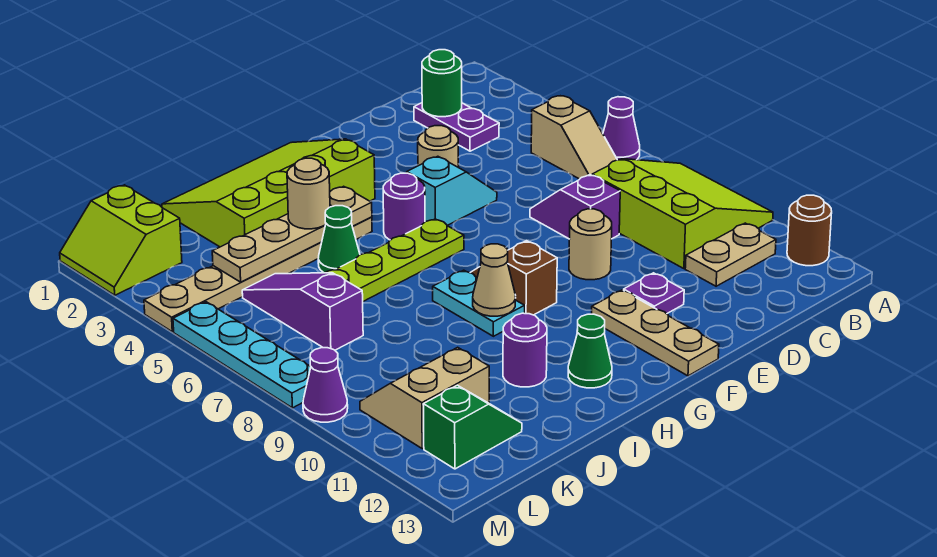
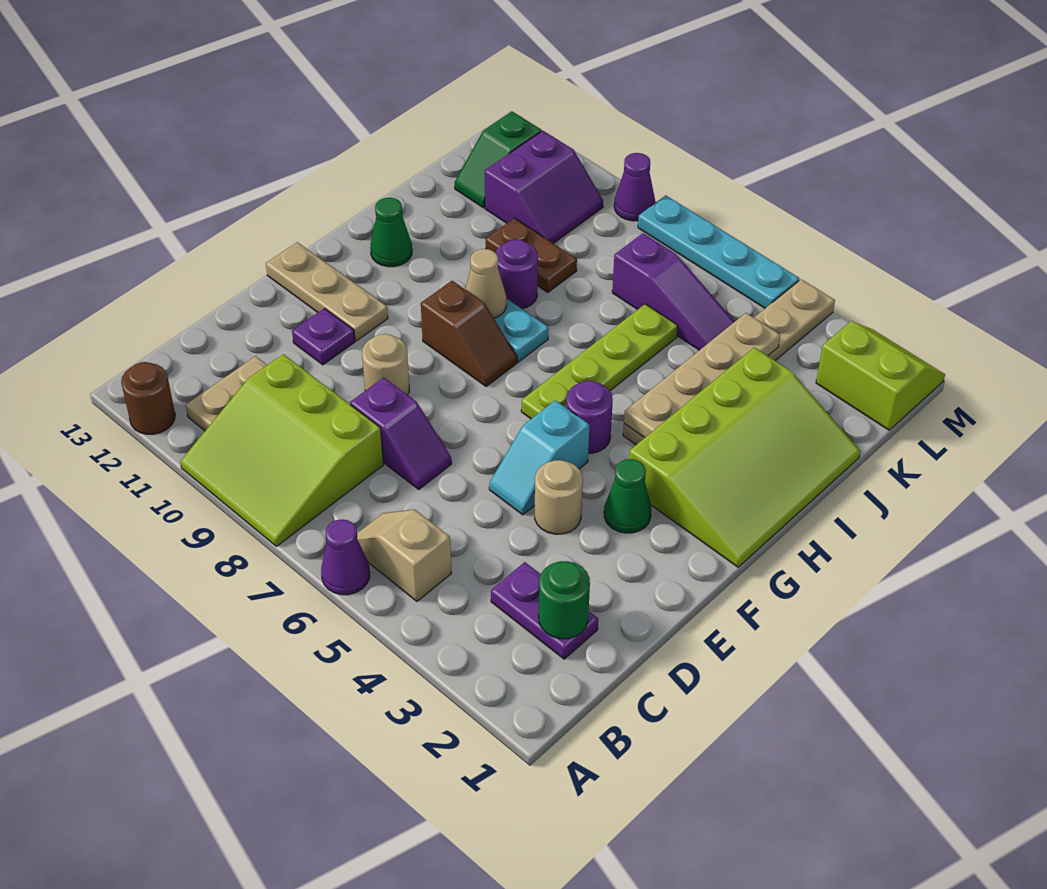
tan 1x1 round brick [287,158,330,229] -> none
green 1x1 cone [318,206,360,273] -> green 1x1 cone moved to [604,459,651,533]
purple 1x1 round brick [503,313,547,387] -> purple 1x1 round brick moved to [496,239,538,309]
none -> brown 1x2 plate [486,218,577,292]
tan 2x2 slope [360,347,489,449] -> purple 2x2 slope [485,131,603,244]

